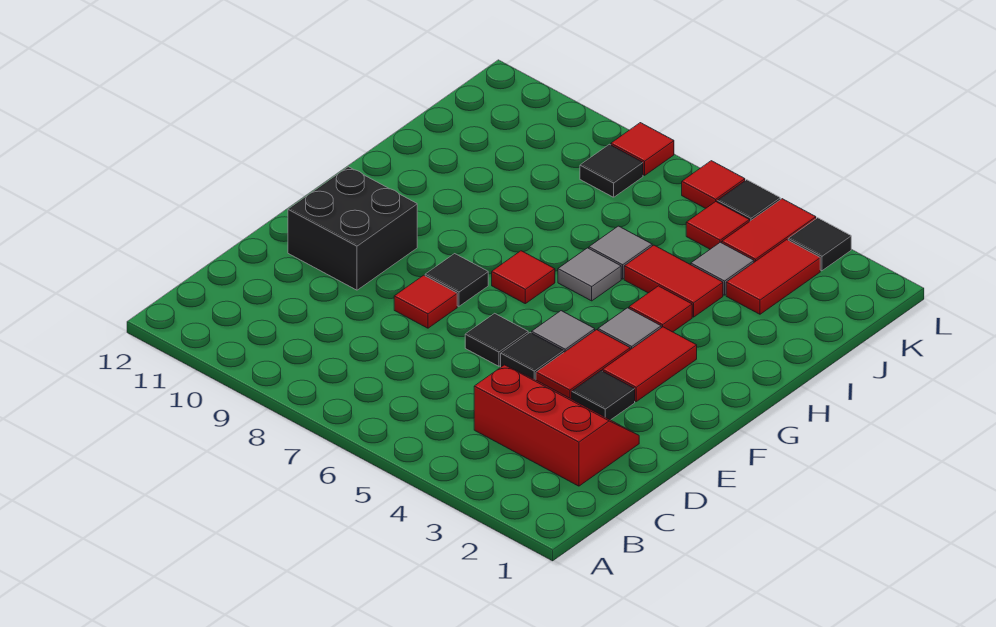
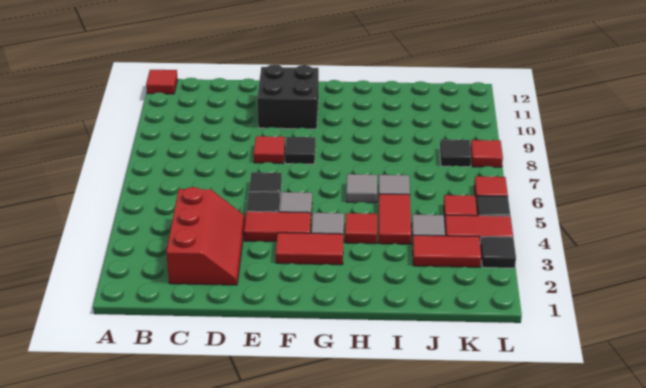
black 1x1 tile [572,371,635,420] -> none
red 1x1 tile [492,251,555,304] -> red 1x1 tile moved to [146,70,178,94]

